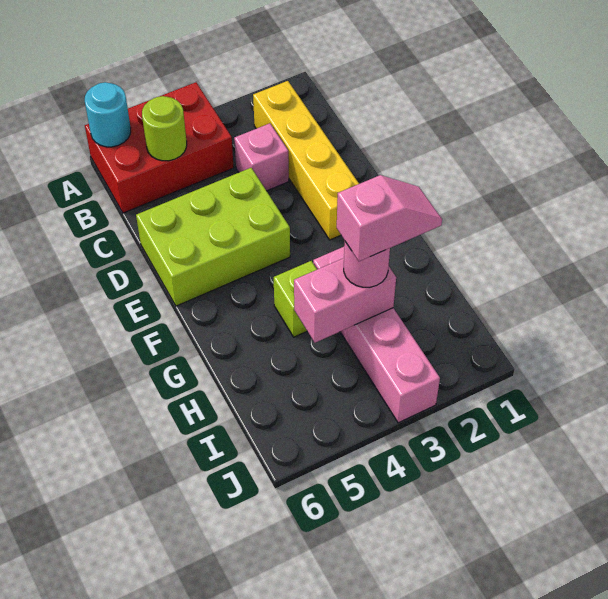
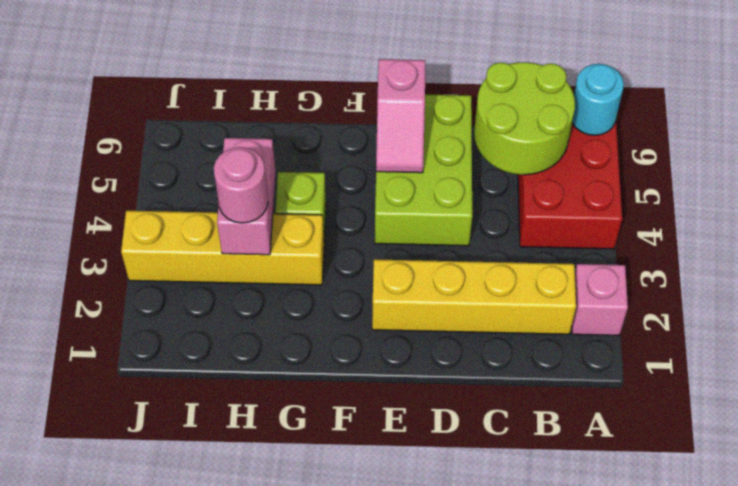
lime 1x1 round brick [142,96,187,161] -> lime 2x2 round brick [474,62,575,175]
pink 1x1 brick [234,123,289,191] -> pink 1x1 brick moved to [572,264,628,335]
pink 1x4 brick [313,247,440,423] -> yellow 1x4 brick [121,211,324,285]
pink 1x2 slope [337,175,442,261] -> pink 1x2 slope moved to [376,59,425,173]

